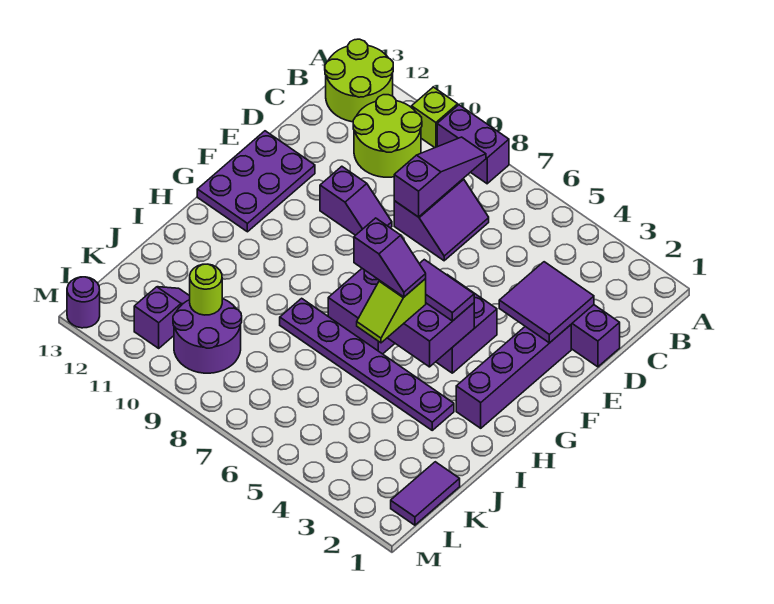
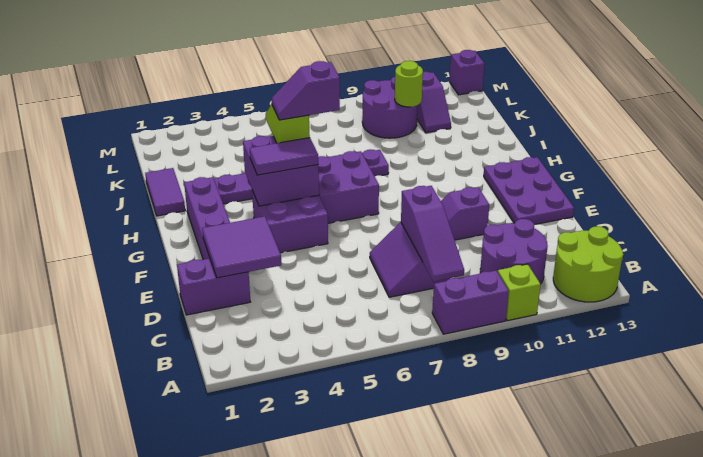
lime 2x2 round brick [353,95,422,177] -> purple 2x2 round brick [480,219,548,284]
purple 1x2 tile [391,462,460,525] -> purple 1x2 tile moved to [145,168,185,216]
purple 1x1 round brick [67,277,100,328] -> purple 1x1 brick [450,50,484,95]

